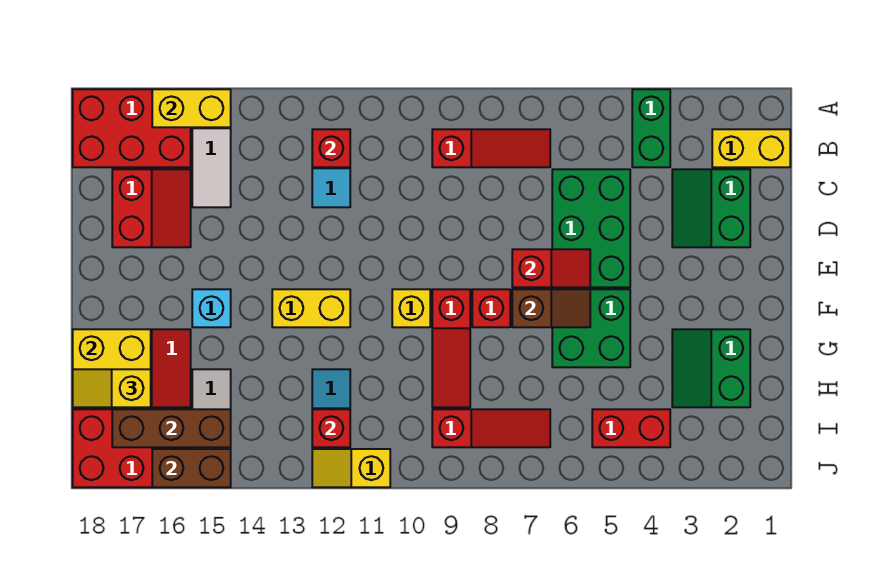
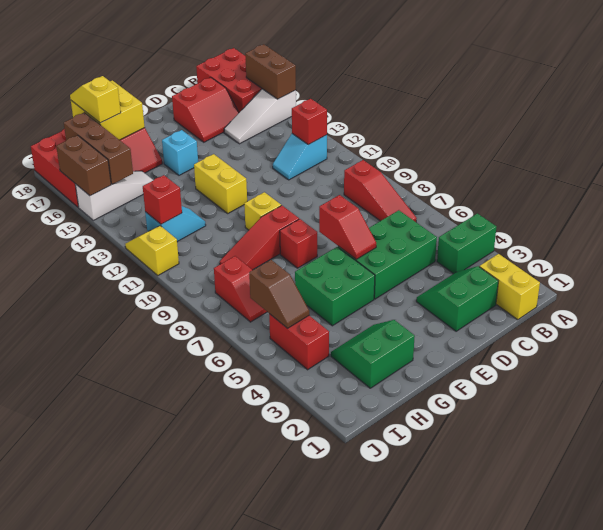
yellow 1x2 brick [152,89,231,127] -> brown 1x2 brick [245,44,296,99]
brown 1x2 slope [512,289,590,327] -> brown 1x2 slope moved to [249,260,309,328]
red 1x3 slope [432,409,550,447] -> red 1x2 slope [214,256,267,322]

